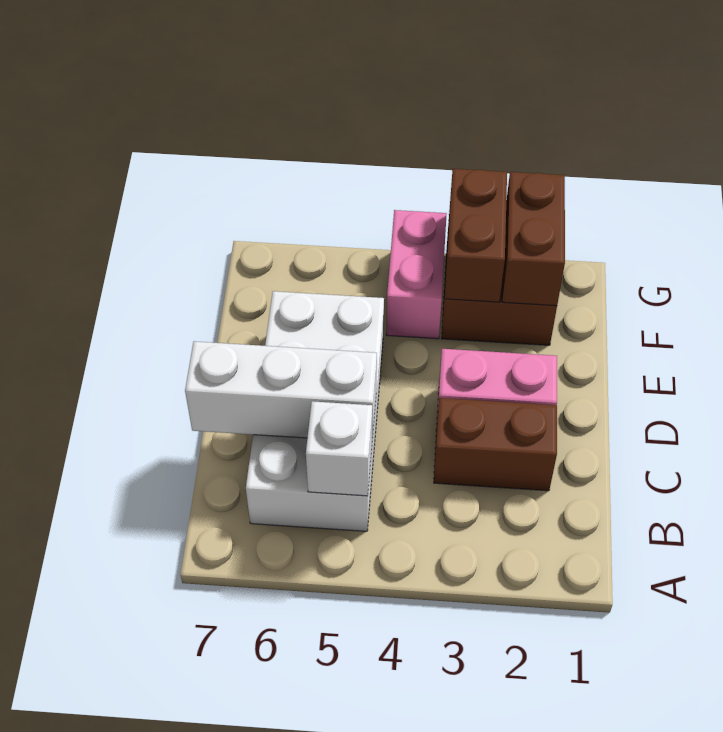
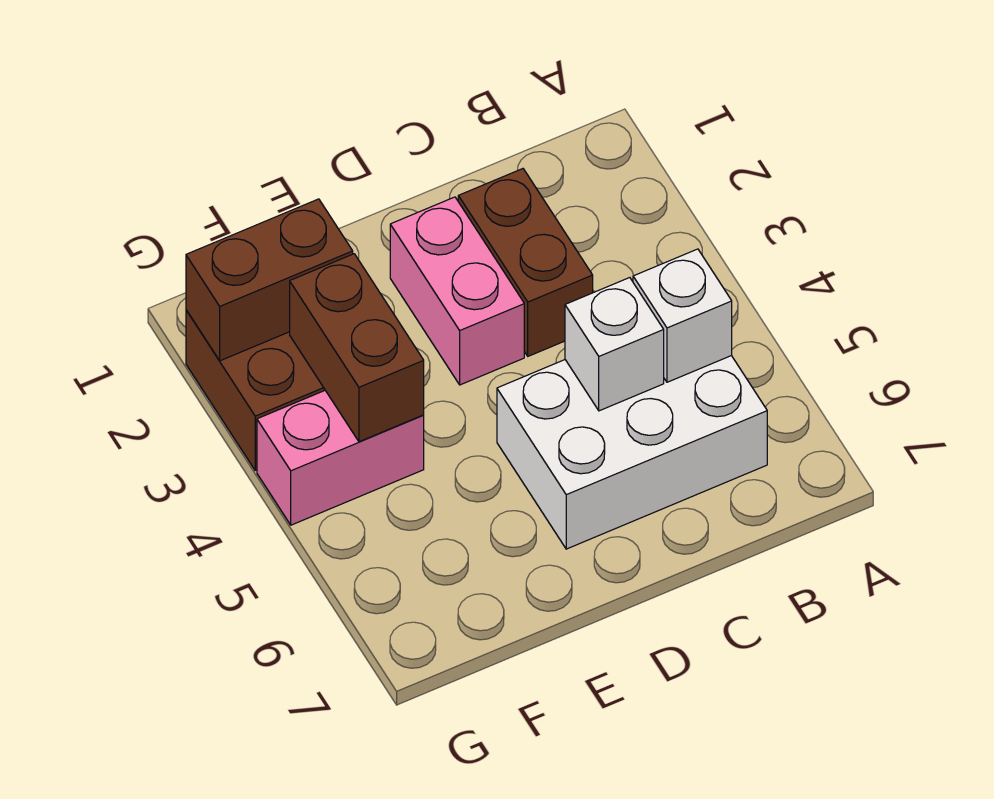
white 2x4 brick [246,291,384,531] -> white 2x3 brick [497,356,767,549]
white 1x3 brick [185,341,377,438] -> white 1x1 brick [565,278,664,411]
brown 1x2 brick [445,169,507,302] -> brown 1x2 brick turned to [290,254,424,442]

